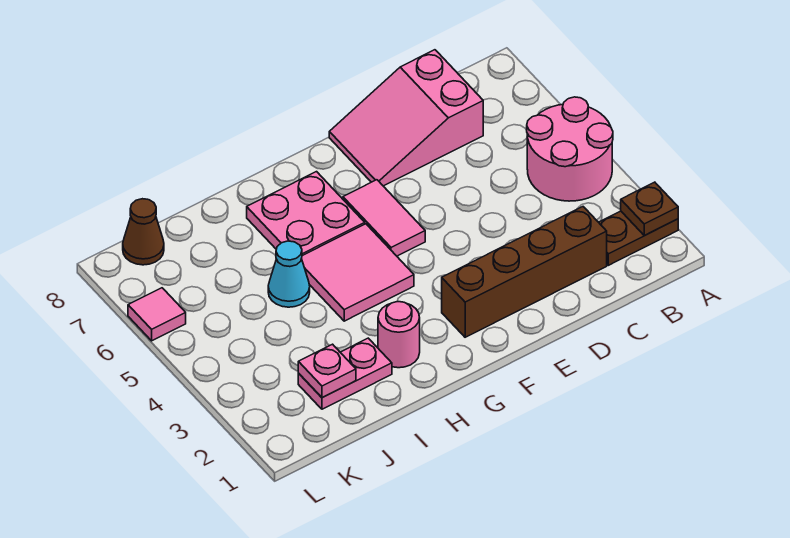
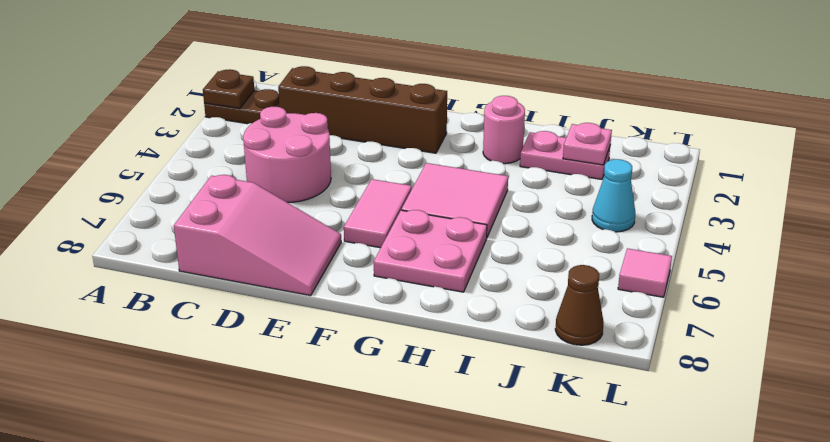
pink 2x2 round brick [527,97,613,201] -> pink 2x2 round brick moved to [243,107,331,203]
cyan 1x1 cone [268,241,310,307] -> cyan 1x1 cone moved to [592,159,635,232]

